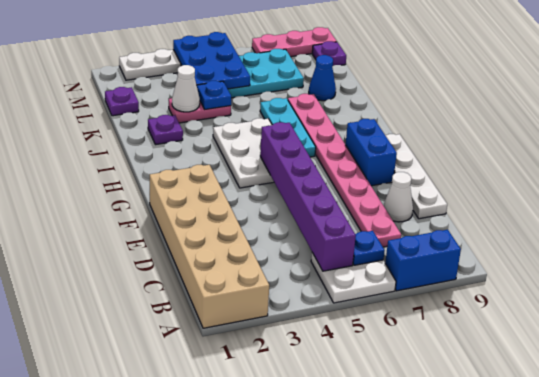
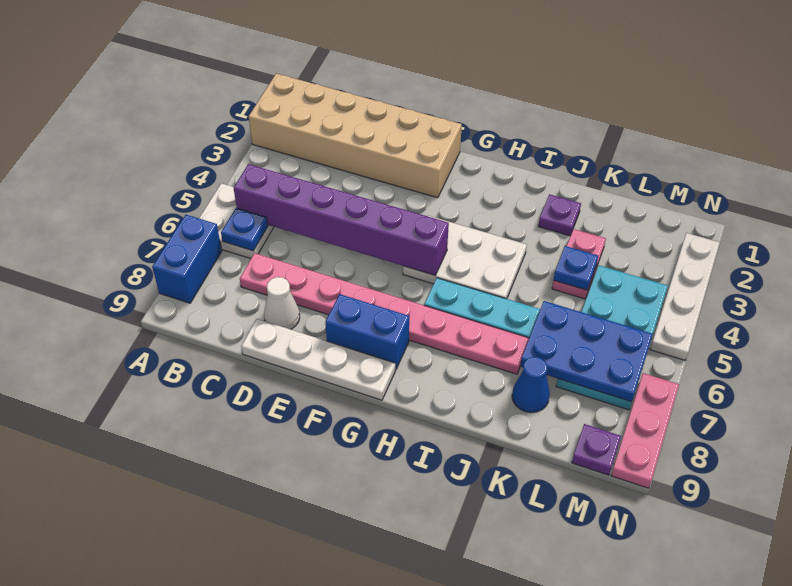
white 1x1 cone [172,65,200,112] -> none
purple 1x1 plate [105,87,139,116] -> none
blue 2x3 plate [173,32,250,89] -> blue 2x3 plate moved to [520,301,653,402]

